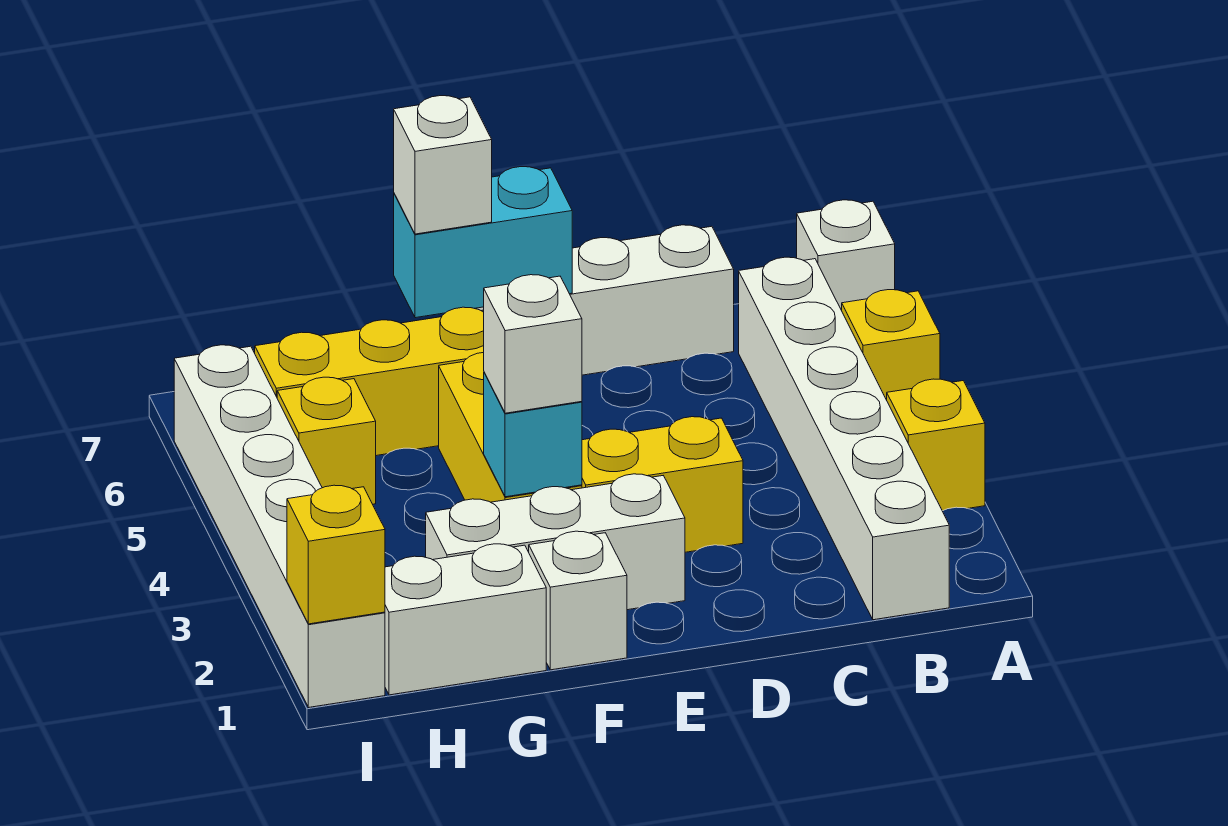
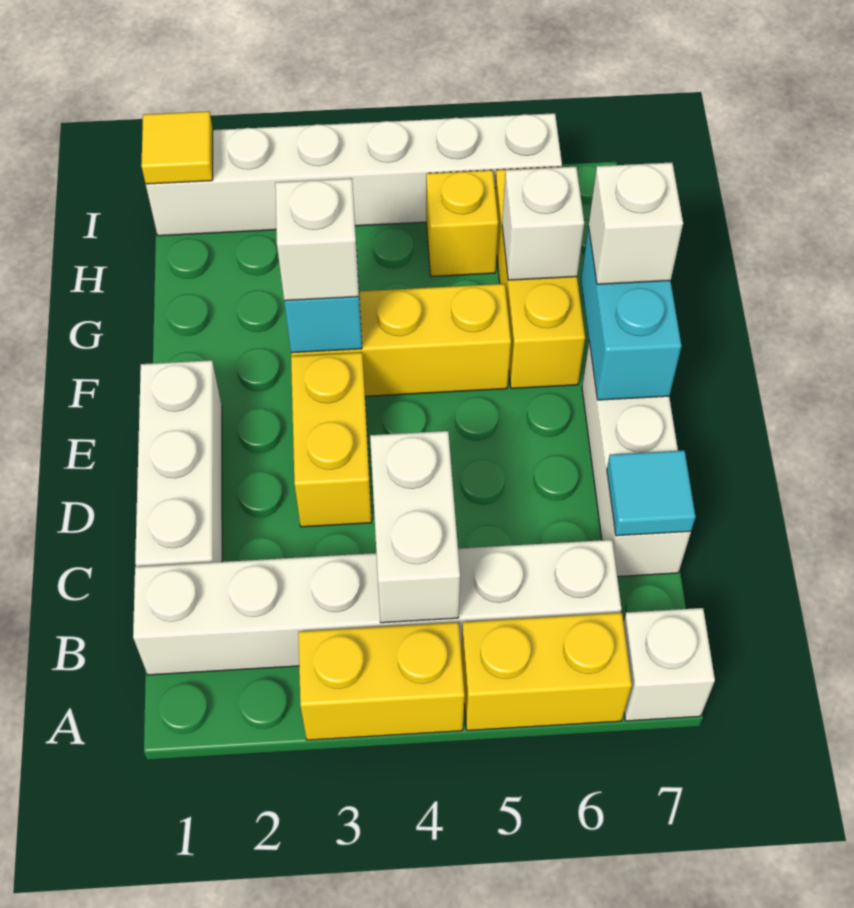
yellow 1x1 brick [887,379,985,511] -> yellow 1x2 brick [298,622,465,740]
yellow 1x1 brick [842,290,940,400] -> yellow 1x2 brick [461,613,632,730]
none -> cyan 1x1 tile [607,450,696,536]
white 1x3 brick [426,474,685,610] -> white 1x3 brick moved to [135,360,222,567]
white 1x1 brick [529,531,627,670] -> white 1x1 brick moved to [502,167,584,280]
white 1x2 brick [385,544,546,695] -> white 1x2 brick moved to [370,431,460,623]
yellow 1x1 brick [287,485,385,624] -> yellow 1x1 tile [141,111,213,184]

